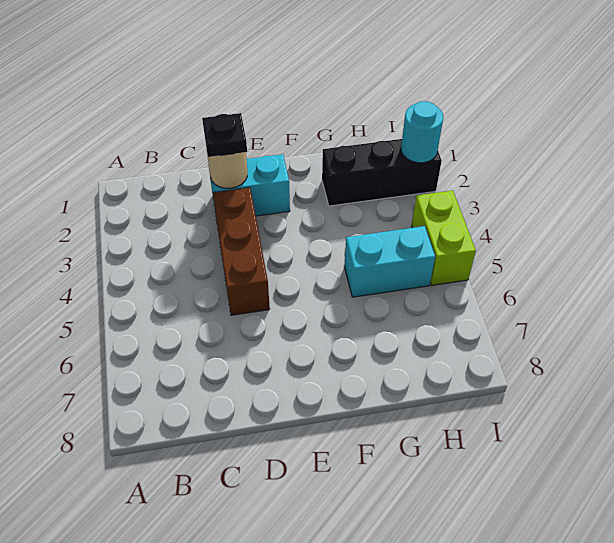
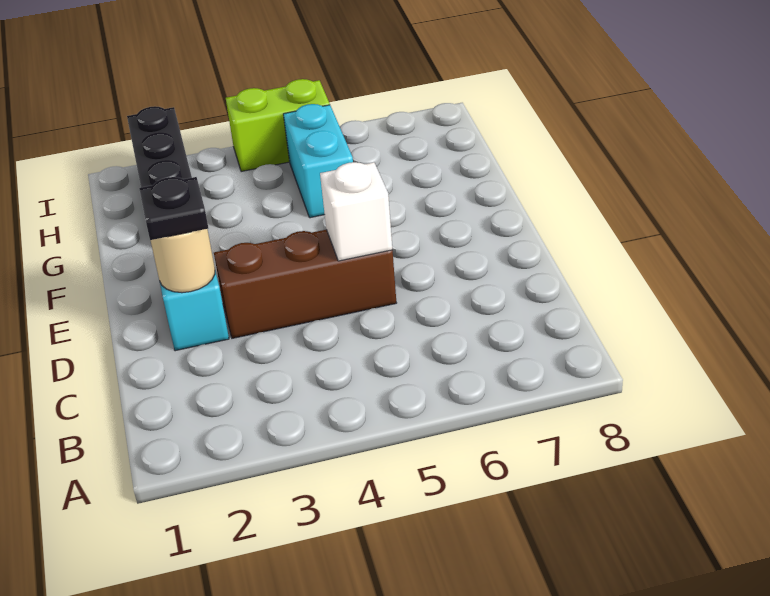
none -> white 1x1 brick [320,162,392,261]
cyan 1x1 round brick [401,101,443,163] -> none

